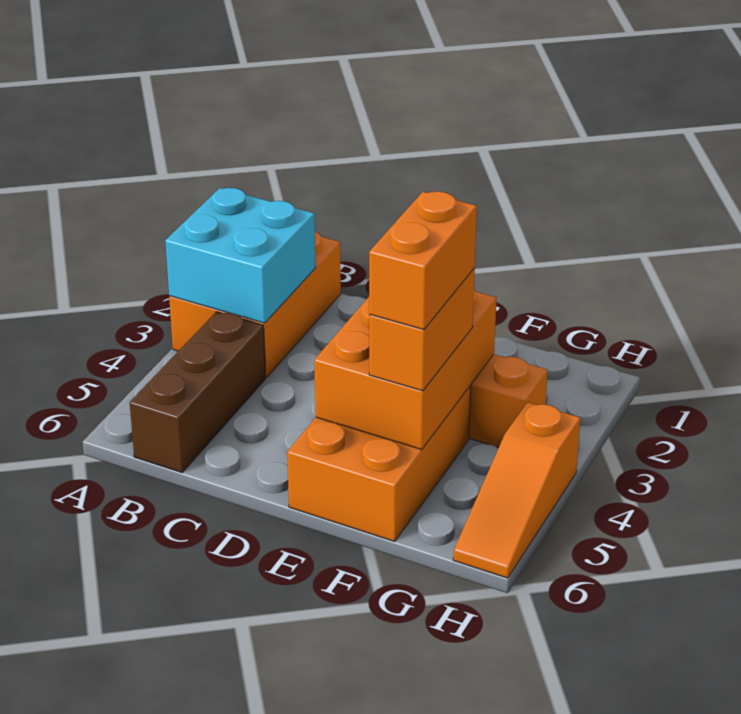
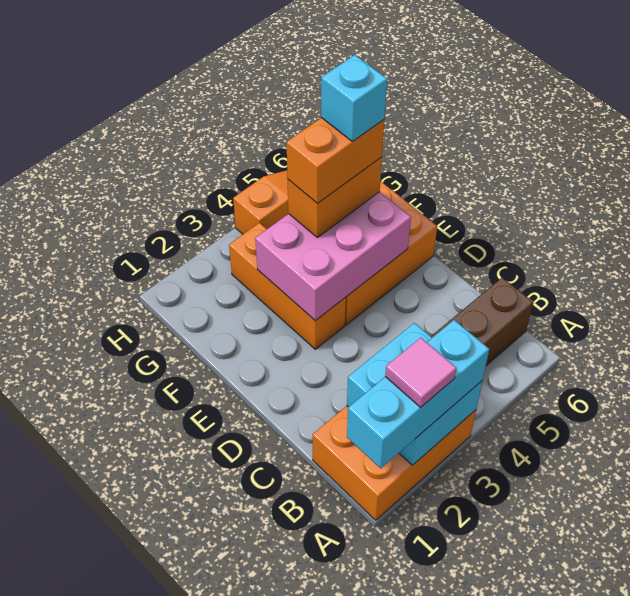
none -> cyan 1x3 brick [347,320,489,468]
none -> pink 1x1 tile [385,338,456,407]
orange 2x3 brick [314,289,496,450] -> pink 2x3 brick [255,192,411,321]
none -> cyan 1x1 brick [321,55,387,141]

